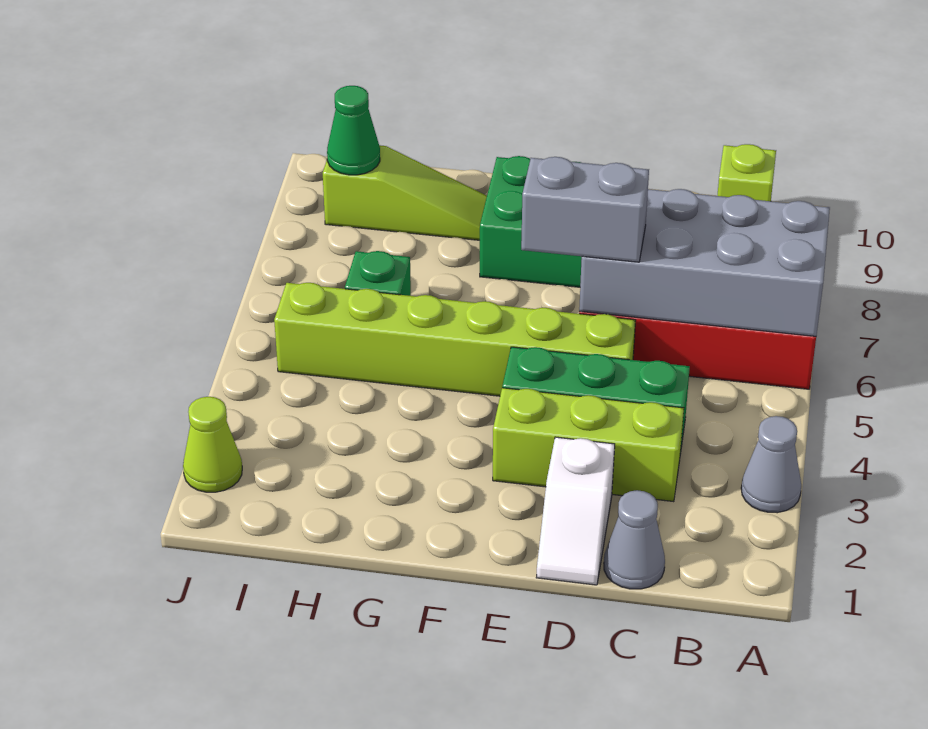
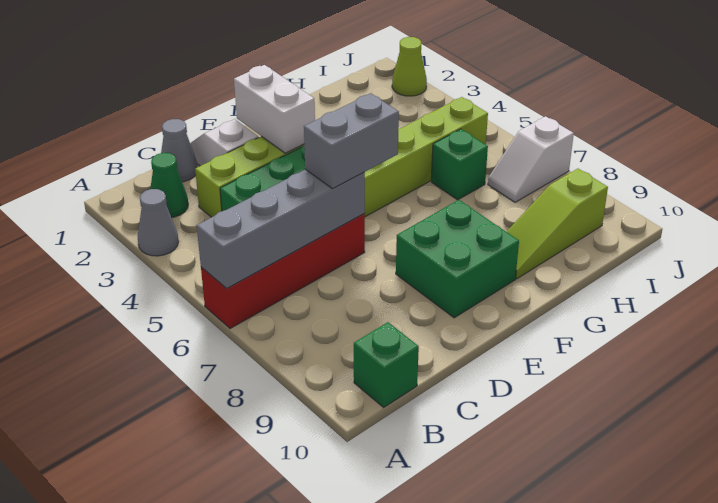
grey 2x4 brick [579,189,830,336] -> grey 1x4 brick [197,169,365,289]
lime 1x1 brick [717,144,776,201] -> green 1x1 brick [354,322,419,407]
none -> white 1x2 brick [234,65,315,153]
none -> white 1x2 slope [488,116,574,202]
green 1x1 cone [327,86,380,175] -> green 1x1 cone moved to [150,153,188,217]

